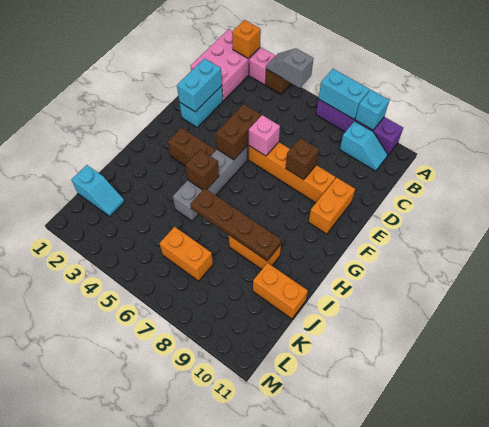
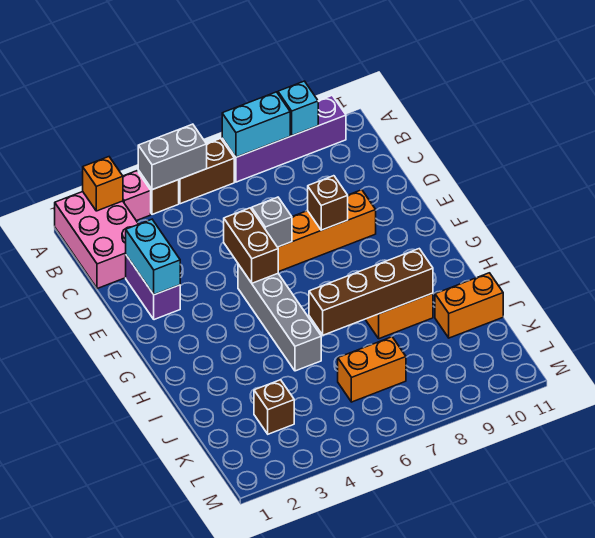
grey 1x2 slope [266,49,314,88] -> grey 1x2 brick [138,124,207,190]
cyan 1x2 slope [340,121,388,171] -> none
cyan 1x2 brick [180,86,223,127] -> purple 1x2 brick [126,255,180,320]
pink 1x1 brick [249,115,280,156] -> grey 1x1 brick [252,197,292,247]
orange 1x2 brick [309,178,355,234] -> none
brown 1x2 brick [168,128,215,166] -> brown 1x2 brick moved to [179,138,234,204]
brown 1x1 brick [185,150,219,190] -> brown 1x1 brick moved to [254,380,294,434]
brown 1x4 plate [190,188,282,261] -> brown 1x4 brick [309,249,433,335]
cyan 1x2 slope [71,165,125,217] -> none

